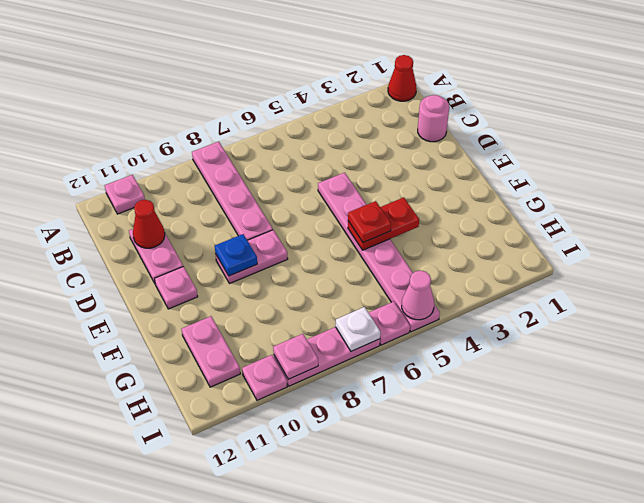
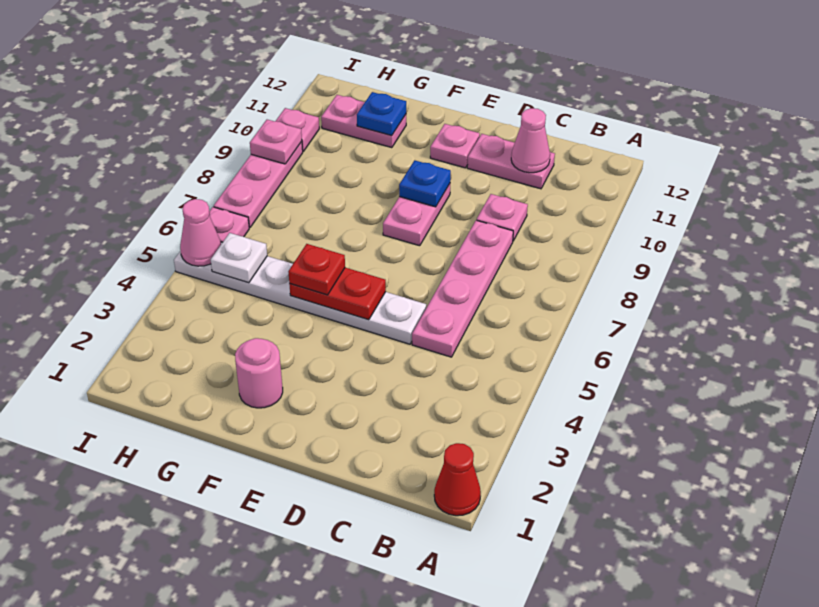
pink 1x4 plate [192,142,273,240] -> pink 1x4 plate turned to [412,220,513,357]
pink 1x1 plate [105,175,145,214] -> pink 1x1 plate moved to [477,194,528,241]
pink 1x1 round brick [418,95,449,142] -> pink 1x1 round brick moved to [235,338,283,408]
red 1x1 cone [133,200,165,248] -> pink 1x1 cone [511,108,550,173]
pink 1x6 plate [318,173,440,332] -> white 1x6 plate [174,242,426,344]
red 1x2 plate [348,198,419,250] -> red 1x2 plate turned to [289,268,386,320]
none -> blue 1x1 plate [357,92,406,136]
white 1x1 plate [335,307,380,351] -> white 1x1 plate moved to [211,233,267,283]

